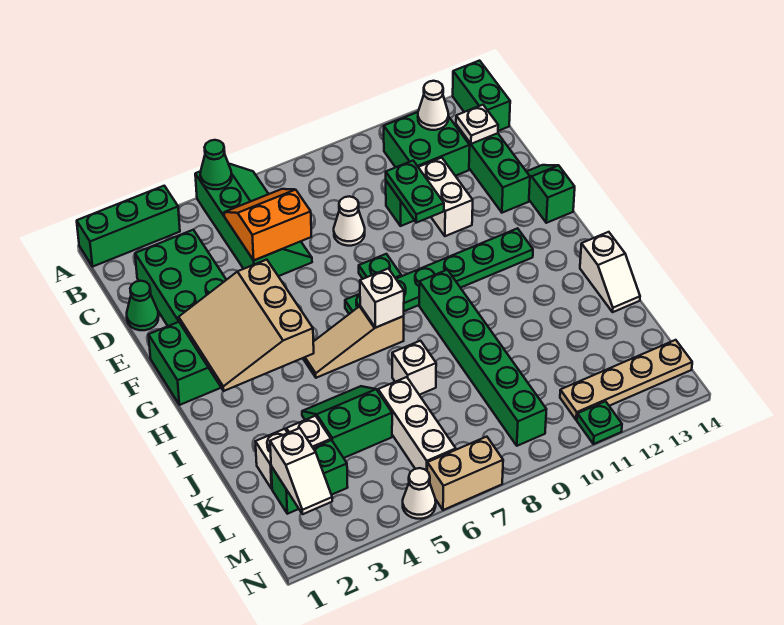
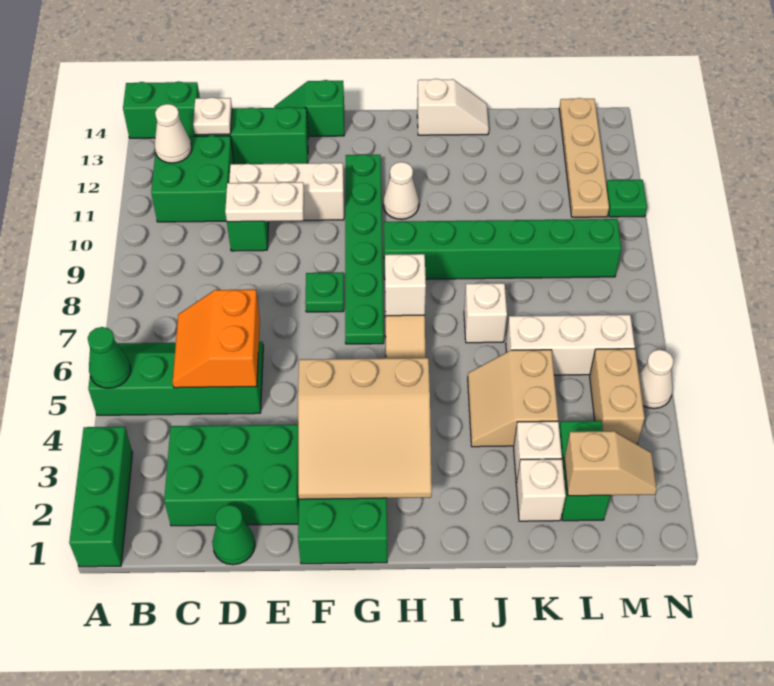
white 1x1 cone [334,196,365,246] -> white 1x1 cone moved to [383,162,419,219]
green 1x2 plate [386,161,444,223] -> white 1x2 plate [225,182,304,222]
white 1x2 brick [418,158,473,236] -> white 1x3 brick [229,163,344,220]
green 2x2 slope [302,386,392,458] -> tan 2x2 slope [468,350,558,447]
white 1x2 slope [270,428,332,514] -> tan 1x2 slope [564,431,657,496]
tan 1x2 brick [427,437,503,510] -> tan 1x2 brick moved to [590,349,645,444]

